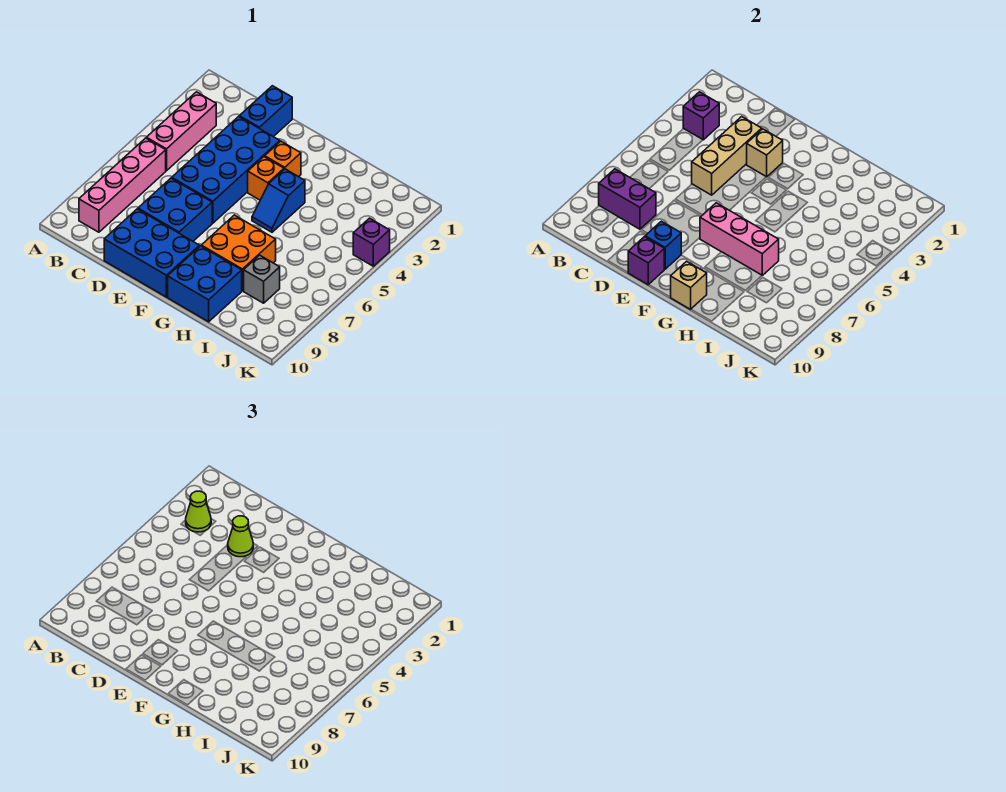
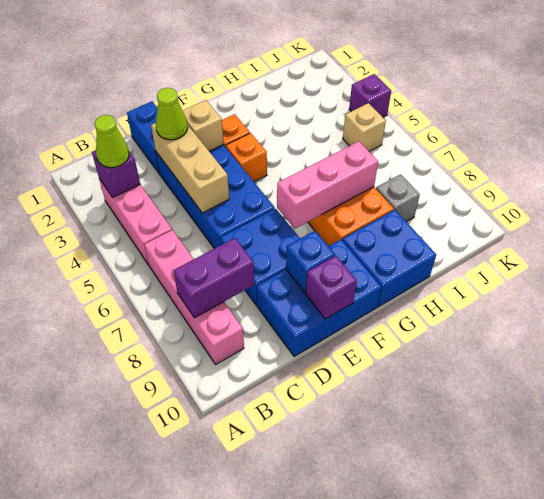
blue 1x2 slope [252,169,305,232] -> none
tan 1x1 brick [671,261,707,309] -> tan 1x1 brick moved to [343,103,386,151]

